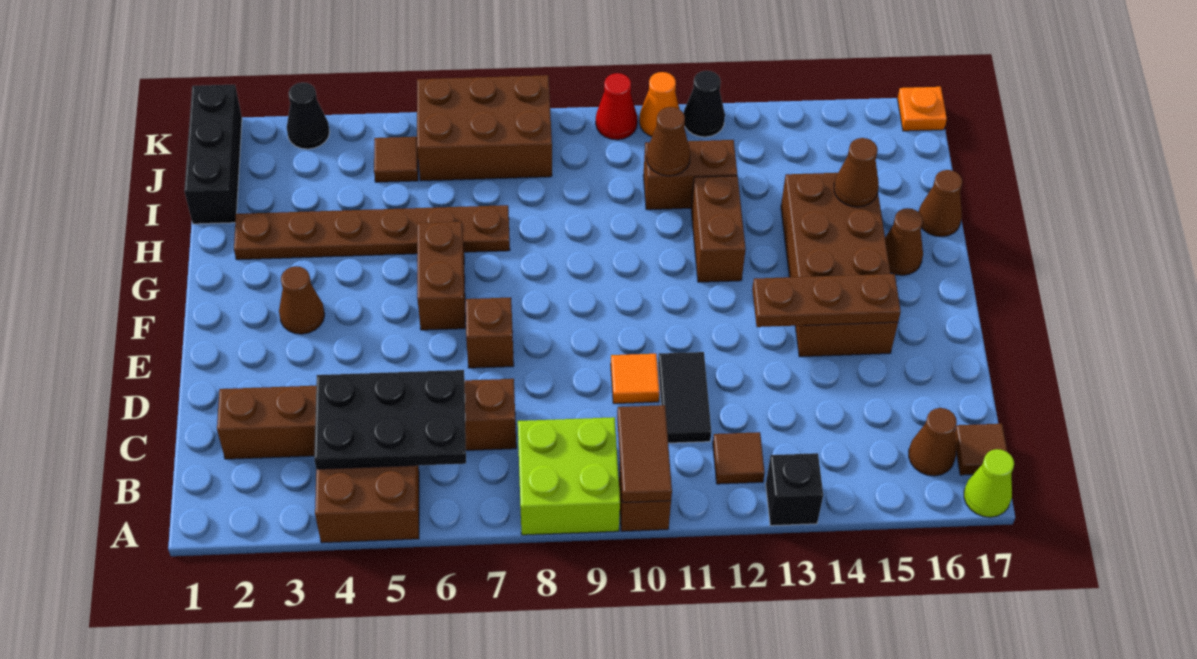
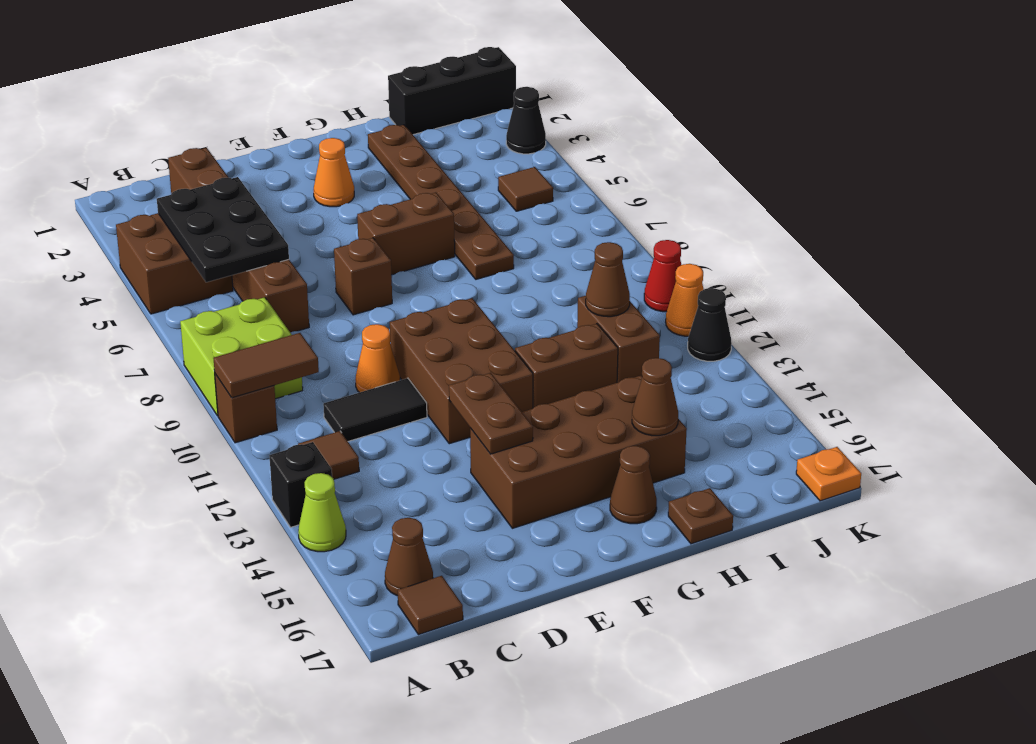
lime 1x1 cone [964,449,1014,517] -> lime 1x1 cone moved to [298,473,346,552]
orange 1x1 tile [611,354,659,404] -> orange 1x1 cone [355,324,400,393]
brown 1x3 plate [752,274,901,327] -> brown 1x2 plate [449,373,533,454]
brown 1x1 cone [279,266,325,334] -> orange 1x1 cone [314,138,354,207]
brown 1x1 cone [919,170,963,237] -> brown 1x1 plate [668,488,733,544]
brown 2x3 brick [417,75,552,181] -> brown 2x3 brick moved to [390,298,533,444]

